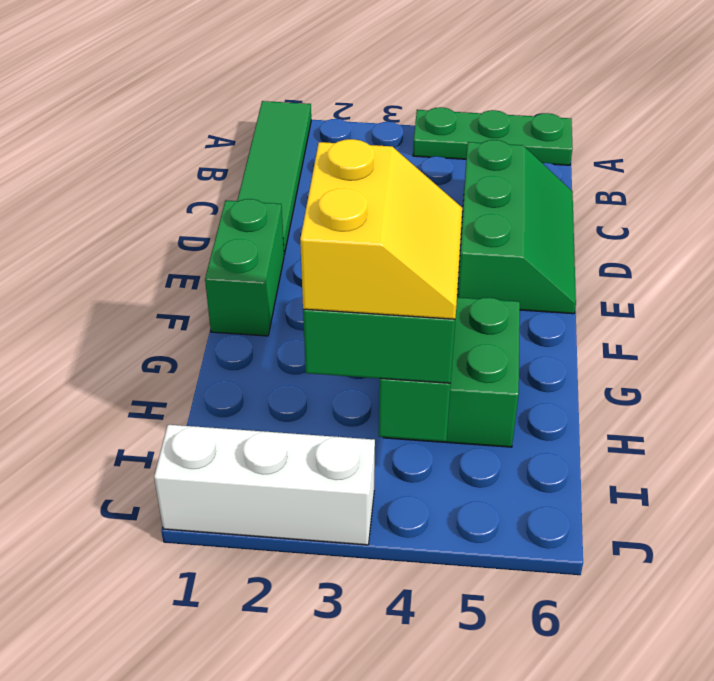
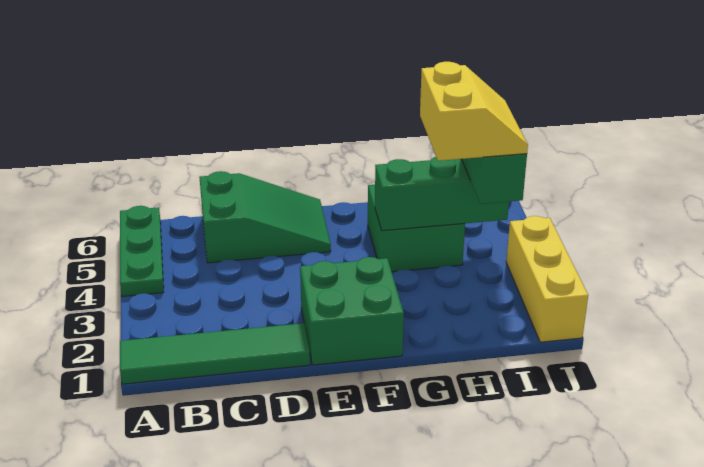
green 2x3 slope [458,140,576,314] -> green 2x3 slope turned to [199,171,331,263]
green 1x2 brick [205,199,284,336] -> green 2x2 brick [300,257,404,365]
yellow 2x2 slope [300,139,462,319] -> yellow 2x2 slope turned to [420,62,528,161]
white 1x3 brick [154,425,375,545] -> yellow 1x3 brick [506,216,588,342]

